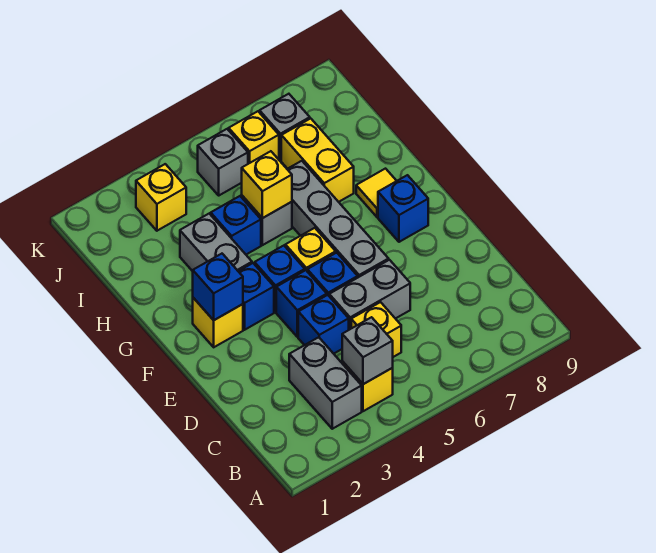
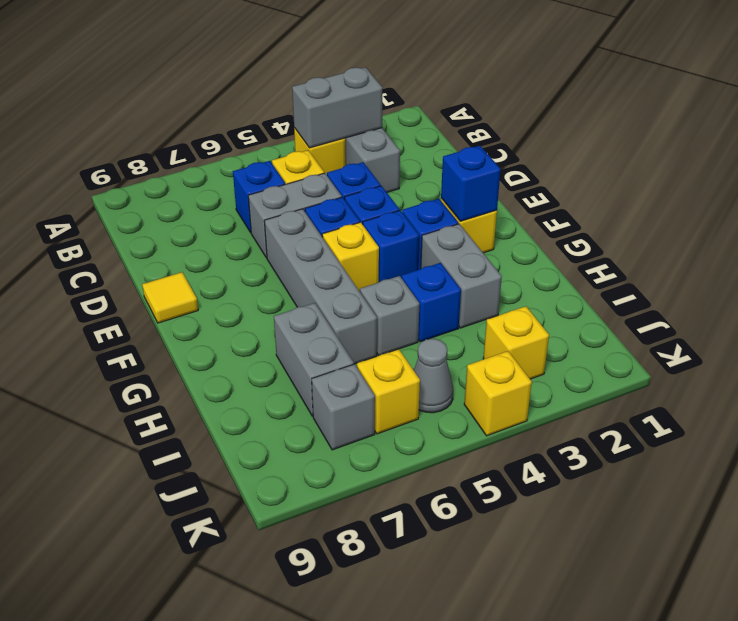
grey 1x1 brick [342,317,393,384] -> grey 1x2 brick [292,67,383,148]
blue 1x1 brick [378,175,428,242] -> blue 1x1 brick moved to [233,161,285,233]
yellow 1x1 tile [356,169,396,217] -> yellow 1x1 tile moved to [142,272,198,323]
yellow 1x1 brick [242,151,292,218] -> yellow 1x1 brick moved to [464,351,532,436]
yellow 1x2 brick [281,119,354,202] -> grey 1x2 brick [274,303,354,416]
grey 1x1 brick [198,129,248,195] -> grey 1x1 cone [414,339,453,413]

